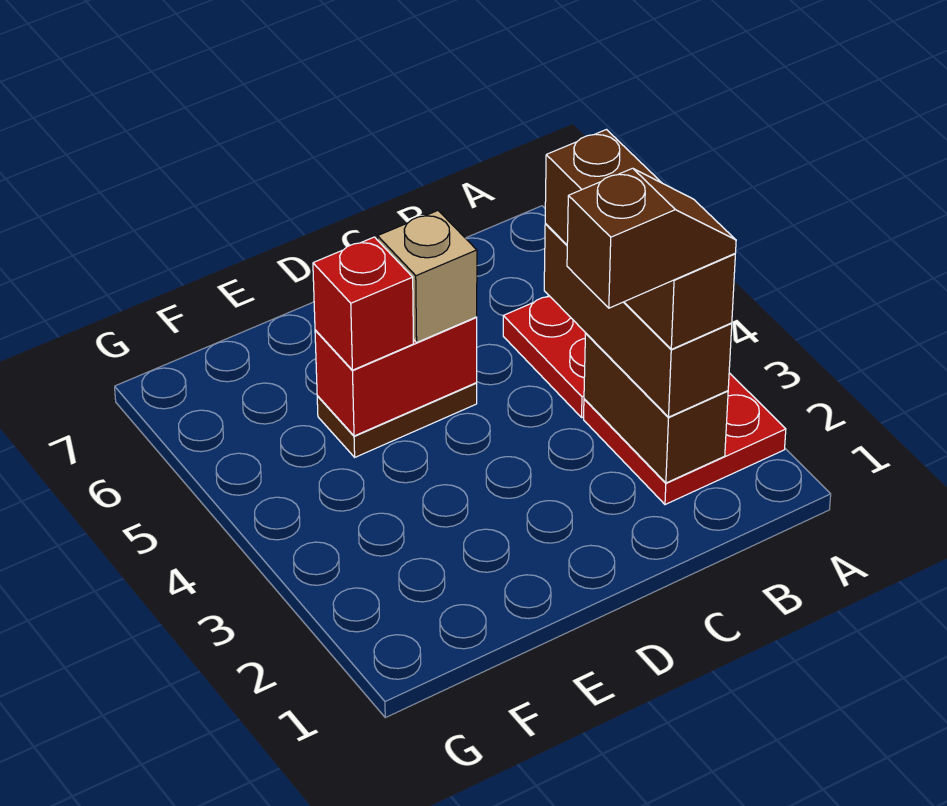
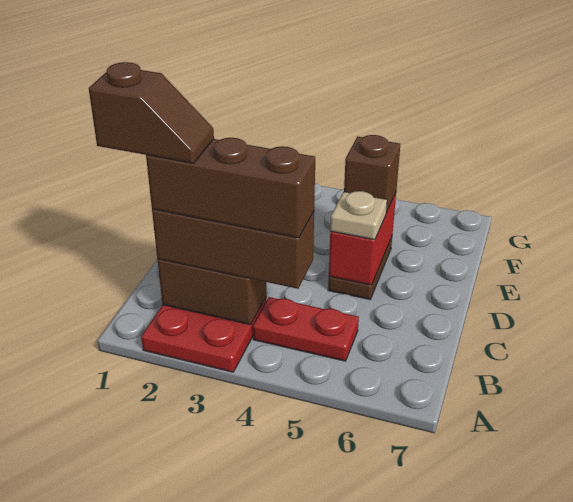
brown 1x2 slope [567,168,736,308] -> brown 1x2 slope turned to [89,62,214,163]
tan 1x1 brick [378,211,477,342] -> tan 1x1 plate [330,191,387,240]
red 1x1 brick [313,237,414,370] -> brown 1x1 brick [344,135,400,213]

